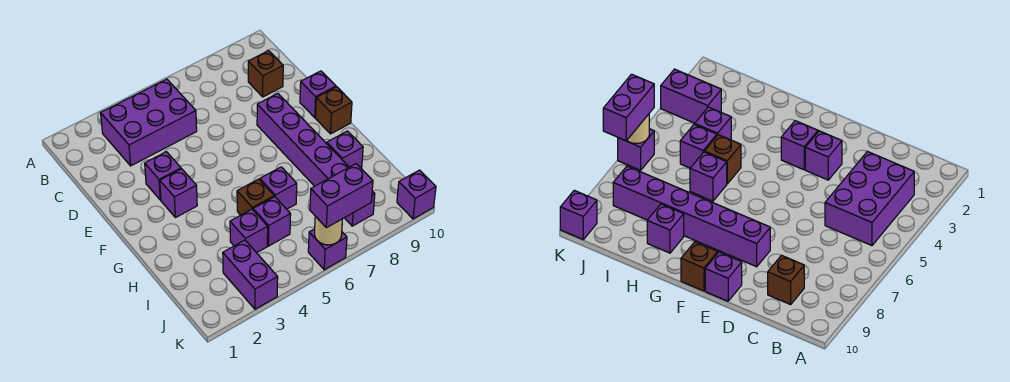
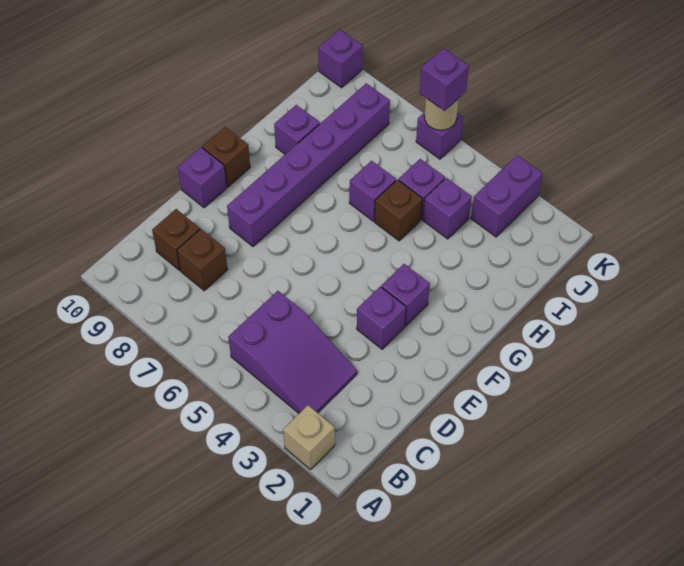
none -> tan 1x1 brick [283,405,335,470]
purple 2x3 brick [101,79,197,166] -> purple 2x3 slope [228,291,357,413]
none -> brown 1x1 brick [177,229,228,291]
purple 1x2 brick [310,164,373,228] -> purple 1x1 brick [420,48,469,111]

